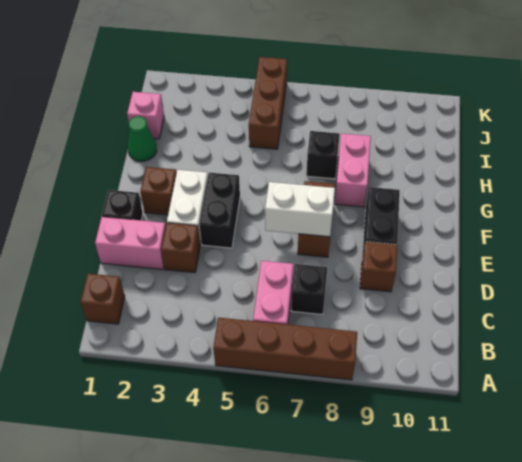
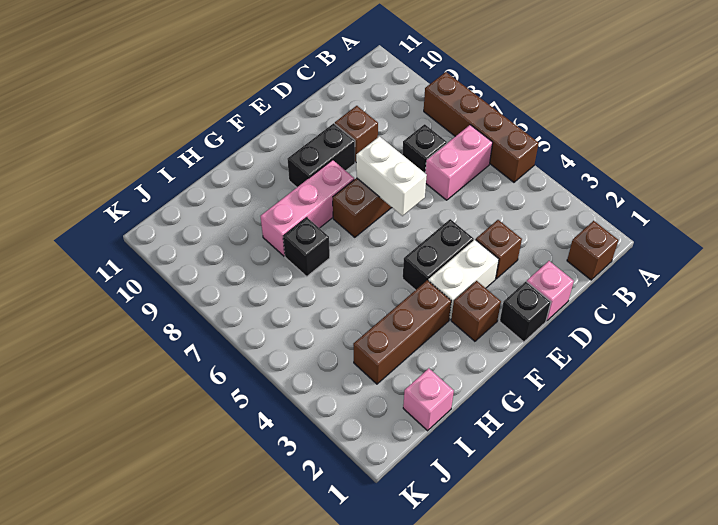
pink 1x2 brick [95,217,166,269] -> pink 1x1 brick [527,261,574,321]
pink 1x2 brick [335,134,371,207] -> pink 1x3 brick [261,160,354,256]
green 1x1 cone [128,116,157,161] -> none
brown 1x3 brick [249,57,287,149] -> brown 1x3 brick moved to [353,280,451,384]

